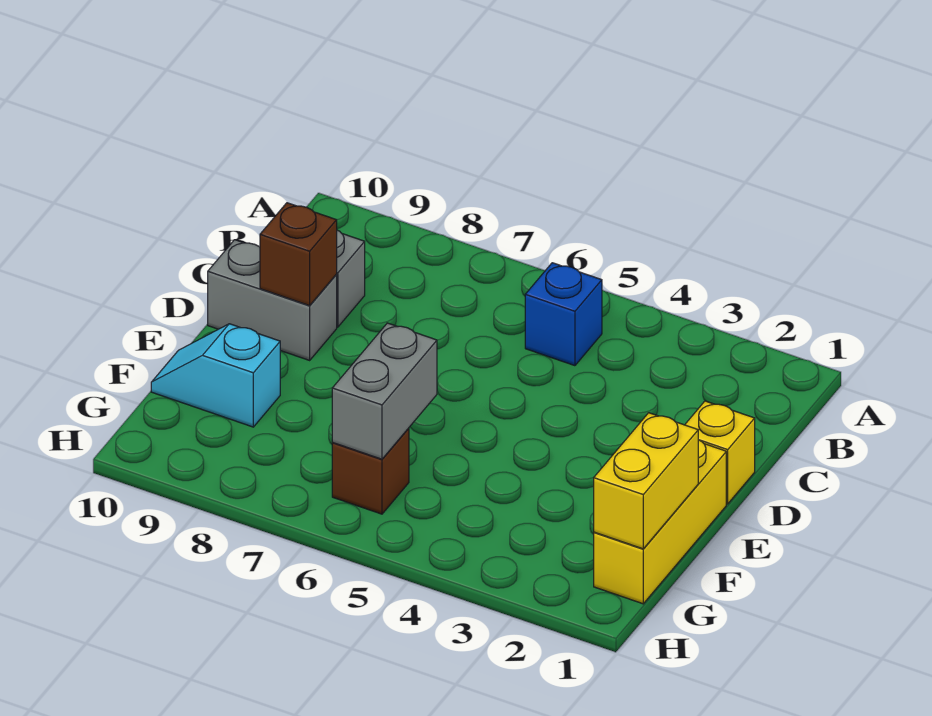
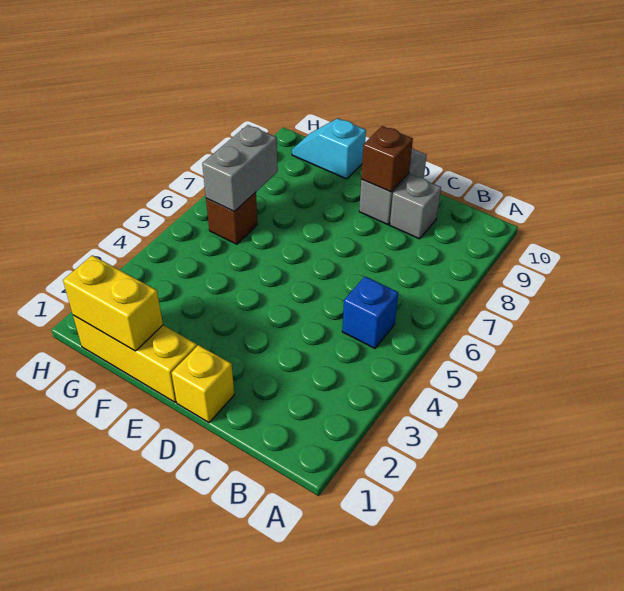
grey 1x2 brick [332,323,437,459] -> grey 1x2 brick turned to [202,125,278,212]
cyan 1x2 slope [151,324,280,427] -> cyan 1x2 slope turned to [292,118,366,179]

